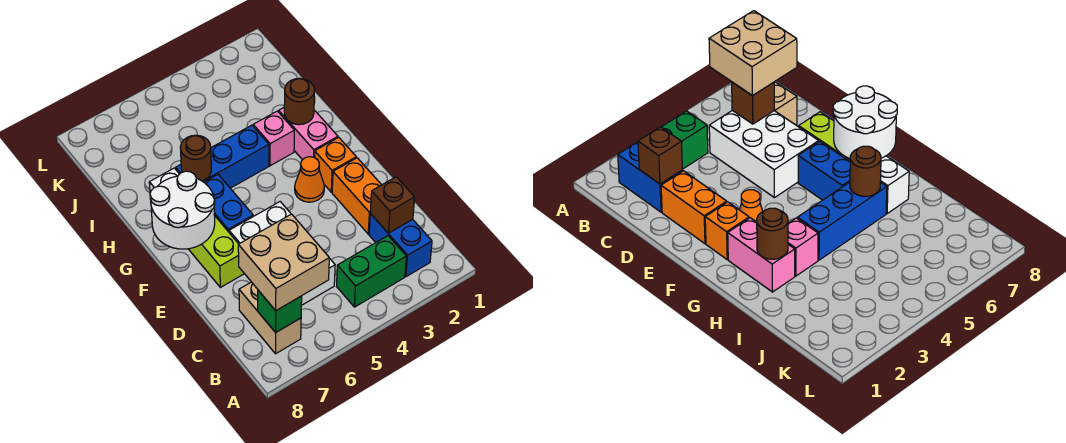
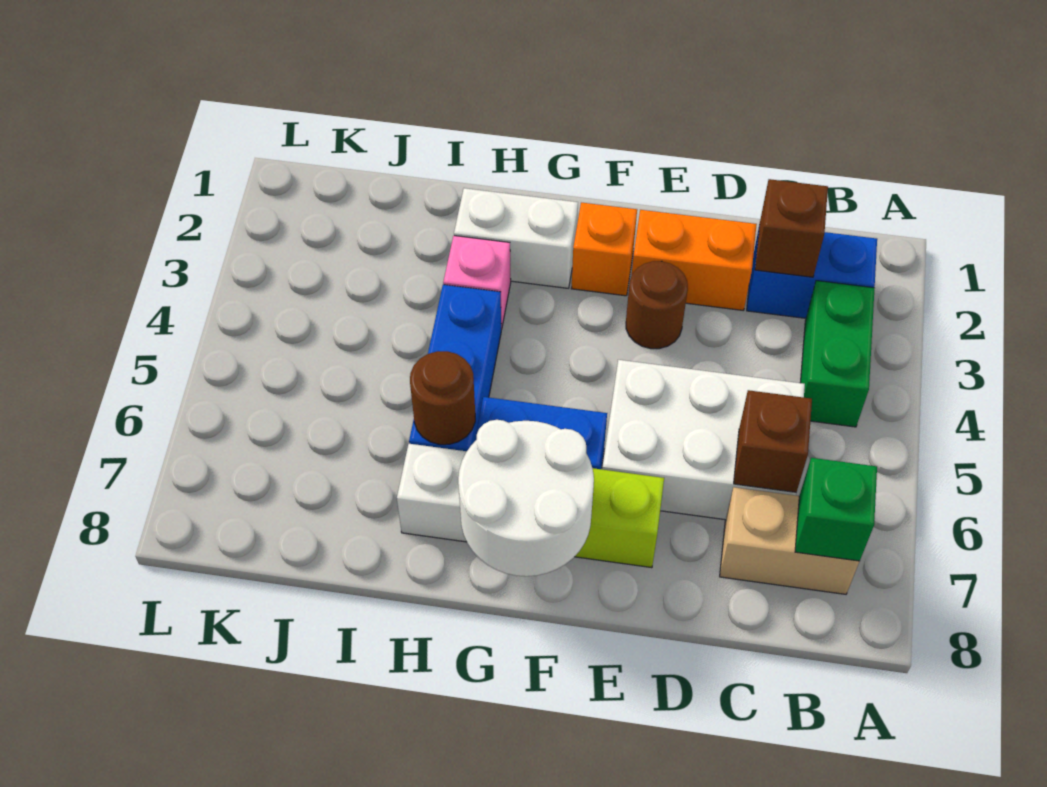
tan 2x2 brick [238,214,329,311] -> none
orange 1x1 cone [295,157,324,202] -> none
pink 1x2 brick [279,108,338,160] -> white 1x2 brick [454,188,578,288]
brown 1x1 round brick [284,78,314,125] -> brown 1x1 round brick moved to [626,261,688,349]

